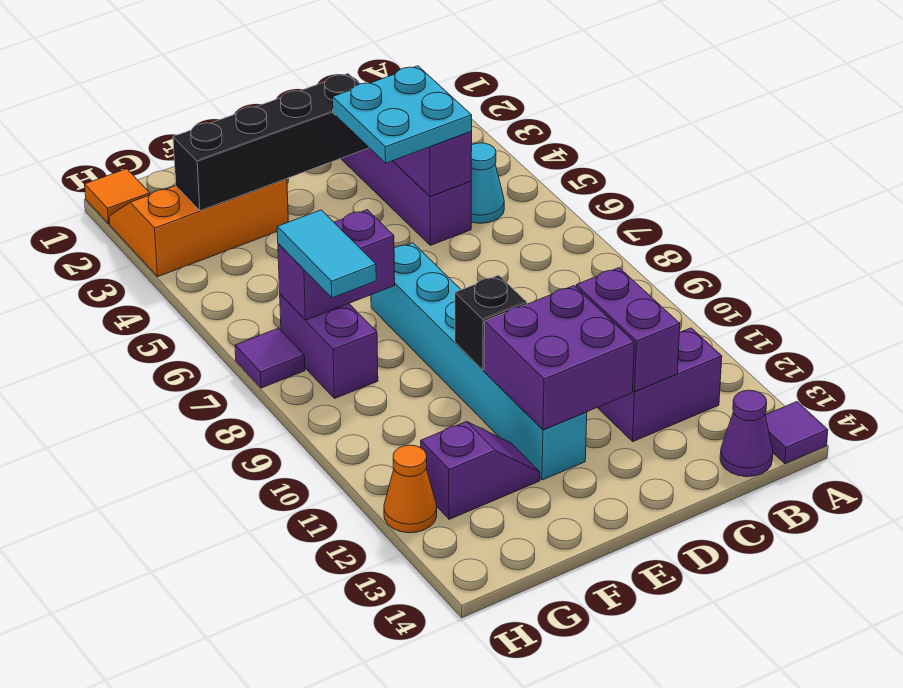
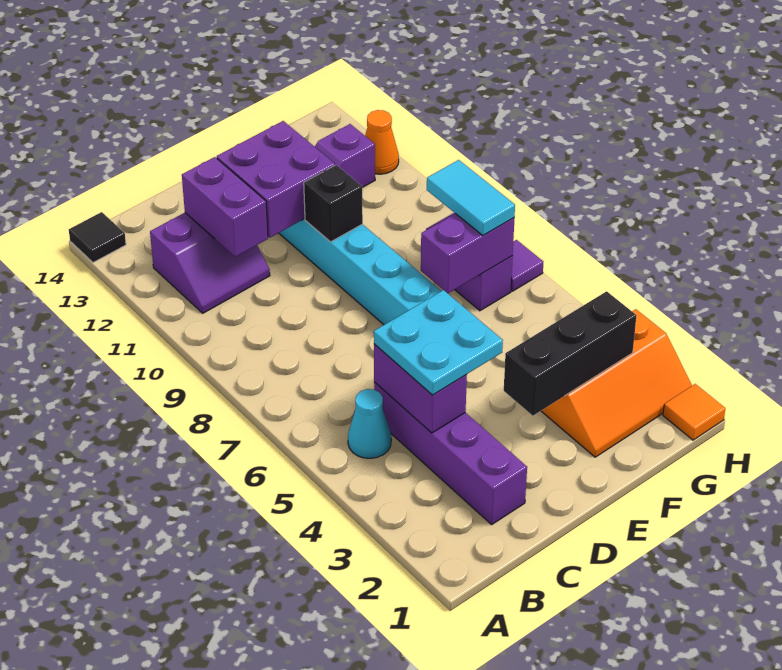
purple 1x1 tile [765,402,828,464] -> black 1x1 tile [69,212,126,262]
purple 1x1 cone [720,390,773,477] -> none
black 1x4 brick [173,74,369,211] -> black 1x3 brick [504,291,636,416]

